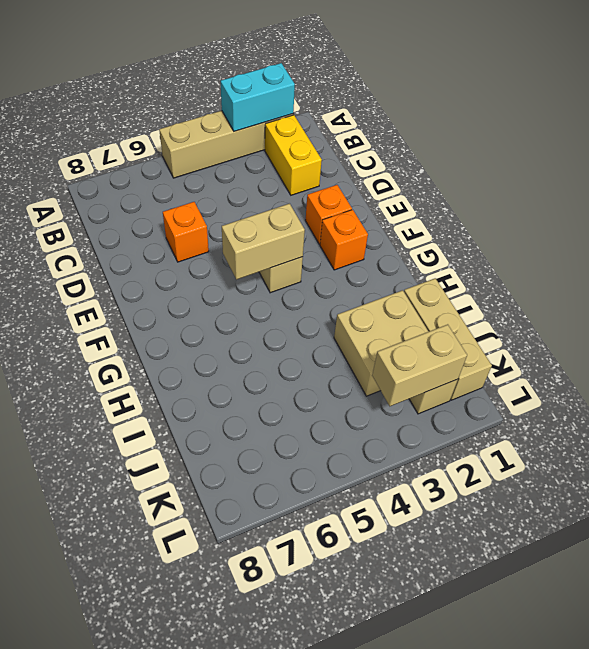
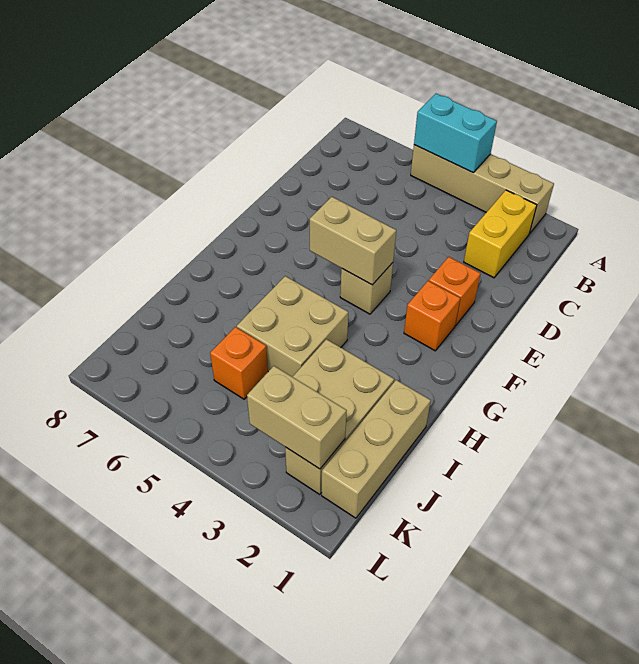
cyan 1x2 brick [221,63,295,131] -> cyan 1x2 brick moved to [414,94,497,173]
orange 1x1 brick [163,202,209,262] -> orange 1x1 brick moved to [210,327,268,399]
none -> tan 2x2 brick [237,276,348,377]

